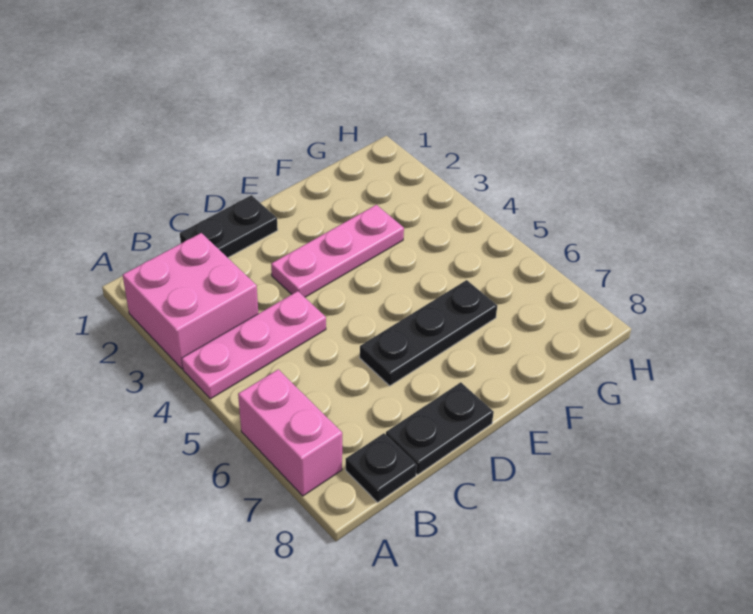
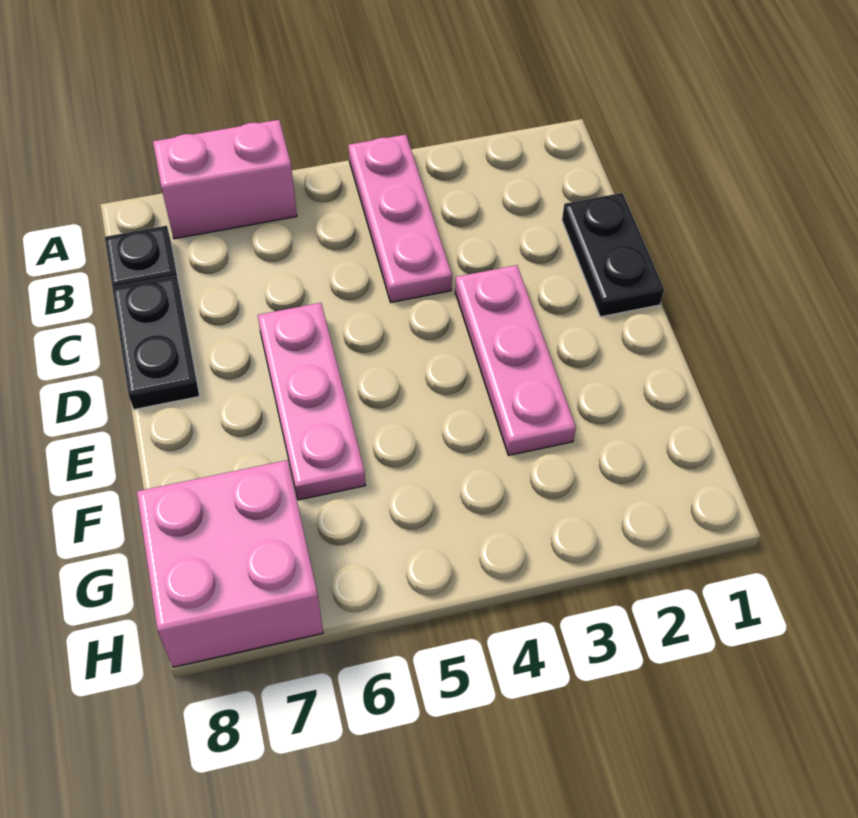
pink 2x2 brick [123,233,258,369] -> pink 2x2 brick moved to [137,460,323,667]
black 1x3 plate [360,280,497,386] -> pink 1x3 plate [258,303,366,500]

